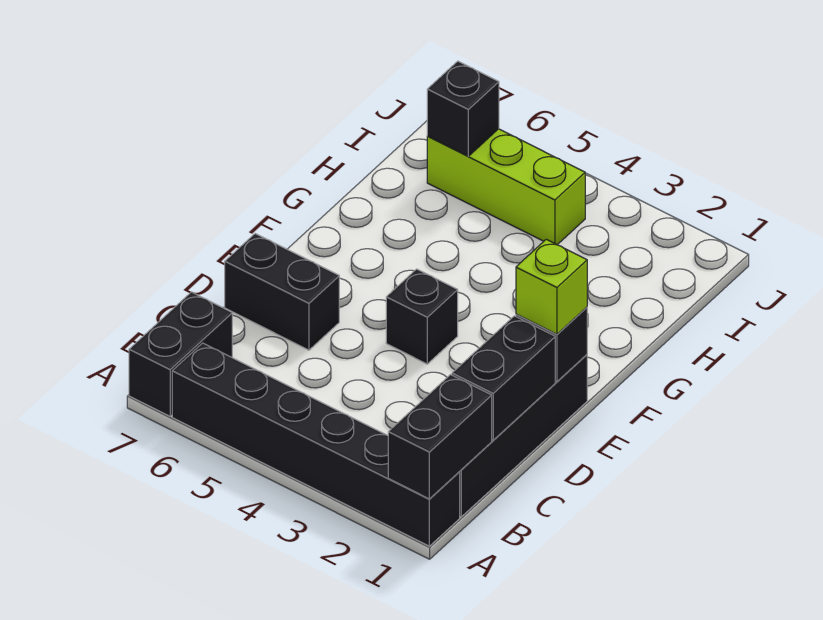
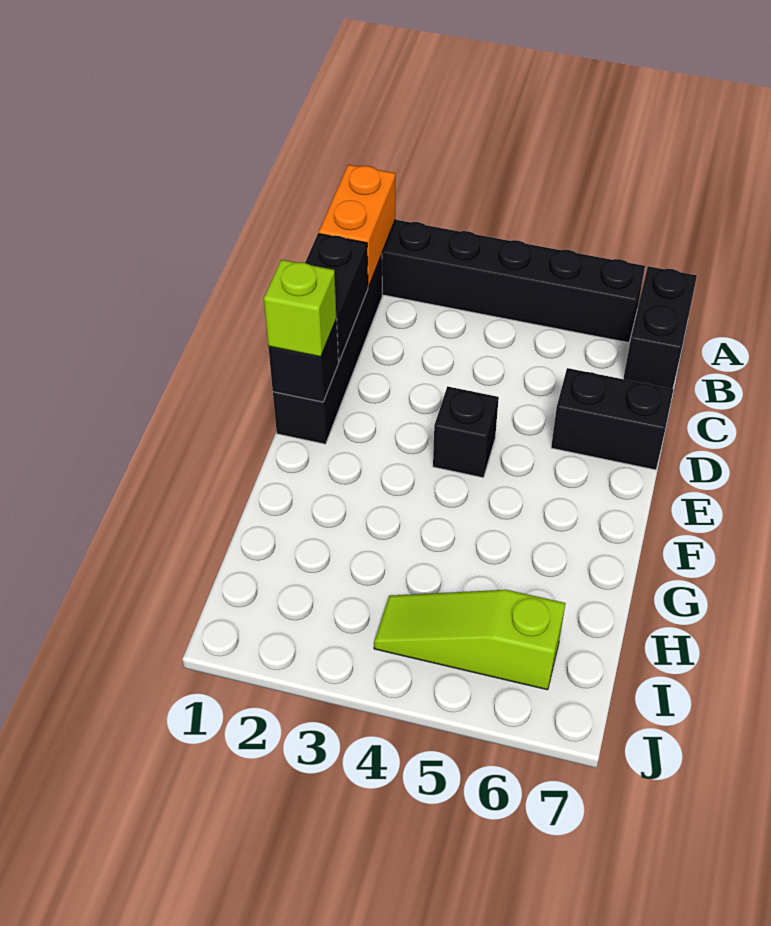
black 1x2 brick [388,375,492,499] -> orange 1x2 brick [319,165,395,287]
lime 1x3 brick [427,129,585,245] -> lime 1x3 slope [374,590,566,690]
black 1x1 brick [427,61,499,156] -> none

